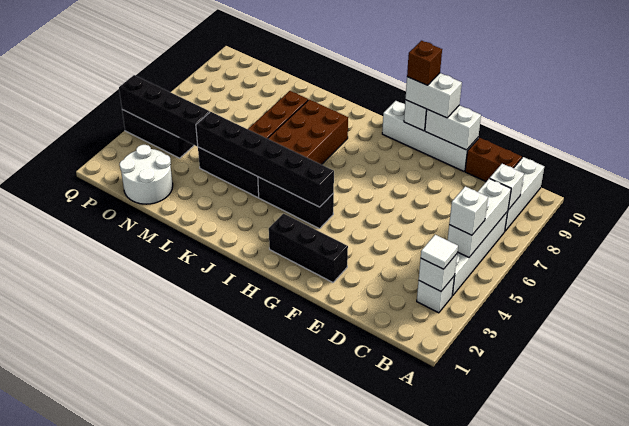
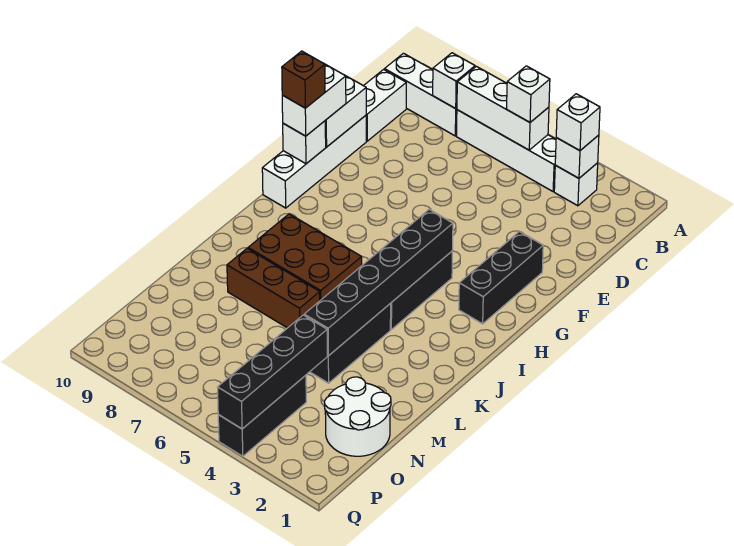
white 1x1 tile [421,235,458,269] -> white 1x1 brick [556,94,600,151]
brown 1x2 brick [465,138,522,181] -> white 1x2 brick [364,70,406,141]

